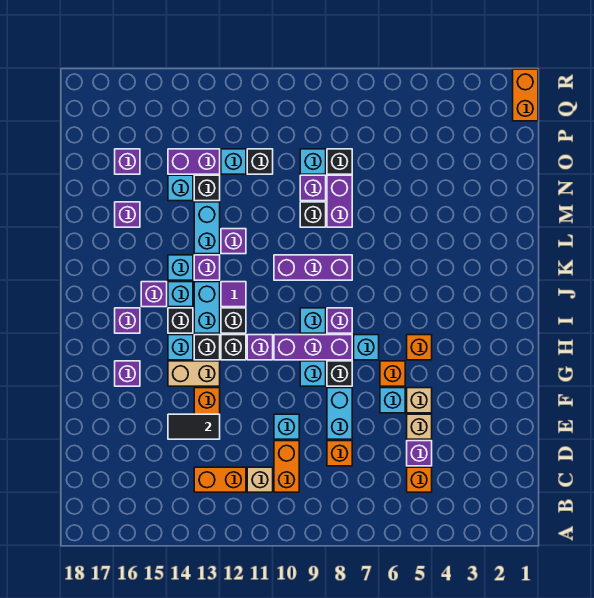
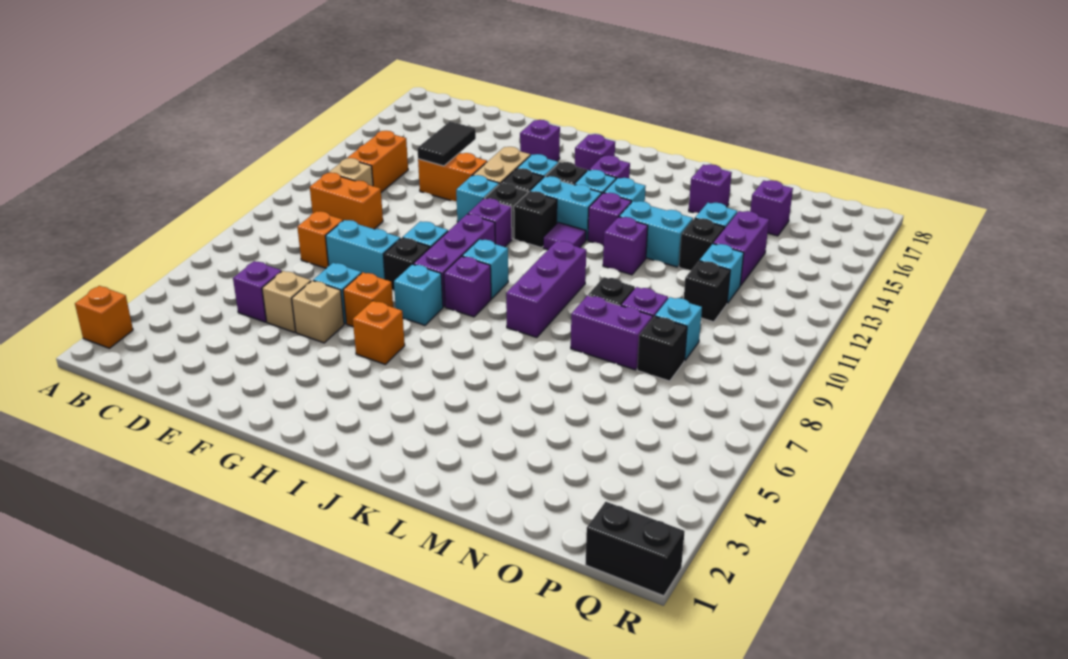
orange 1x1 brick [407,467,432,492] -> orange 1x1 brick moved to [75,286,133,348]
cyan 1x1 brick [274,414,299,439] -> cyan 1x1 brick moved to [456,175,499,222]
orange 1x2 brick [513,69,538,121] -> black 1x2 brick [586,502,685,596]

